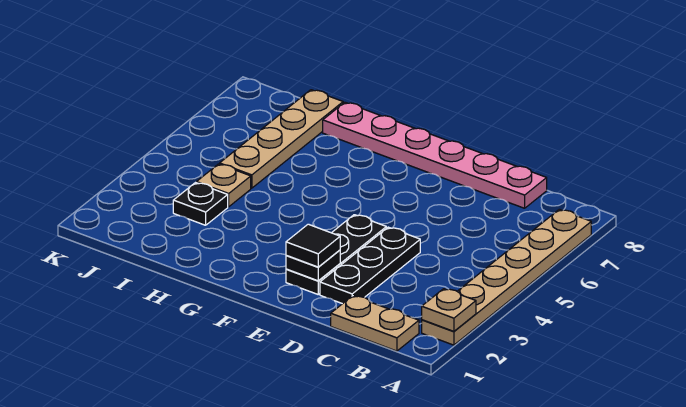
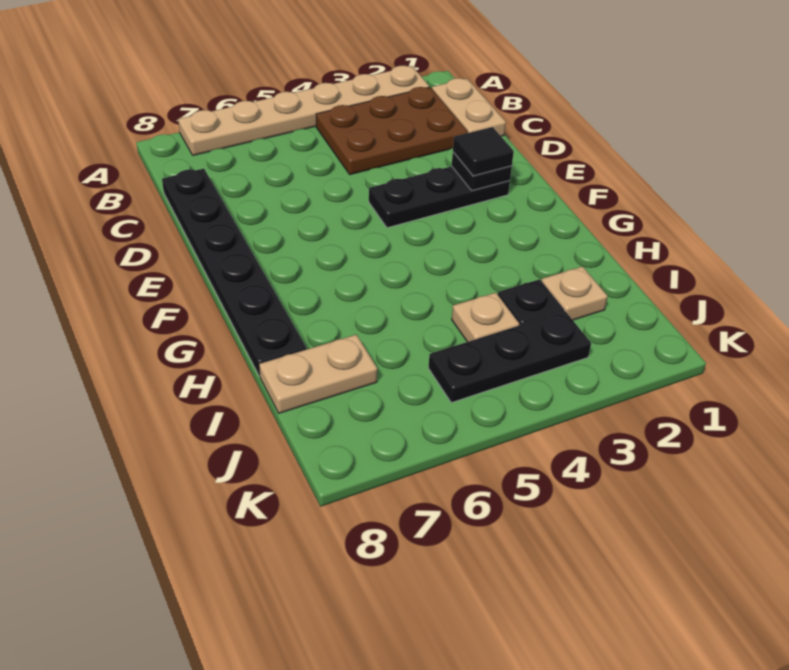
tan 1x1 plate [422,289,476,332] -> tan 1x1 plate moved to [542,266,608,320]
none -> brown 2x3 plate [316,87,468,175]
pink 1x6 plate [323,102,547,208] -> black 1x6 plate [162,169,306,376]
black 1x3 plate [320,227,420,304] -> black 1x3 plate moved to [428,311,591,402]
tan 1x4 plate [220,90,343,188] -> tan 1x2 plate [259,335,377,413]

